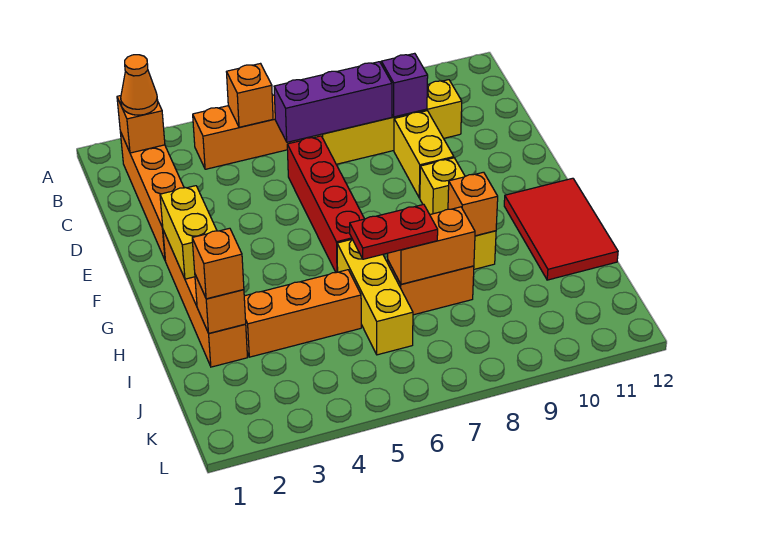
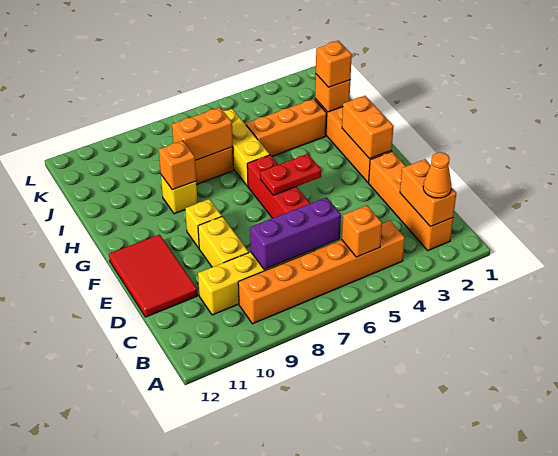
orange 1x1 brick [117,96,165,153] -> orange 1x2 brick [400,159,456,227]
purple 1x1 brick [381,53,428,117] -> none
yellow 1x2 brick [160,186,217,279] -> orange 1x2 brick [342,96,394,159]
red 2x3 tile [504,178,618,280] -> red 2x3 tile moved to [109,235,198,317]
red 1x2 plate [350,204,438,259] -> red 1x2 plate moved to [260,154,321,195]

